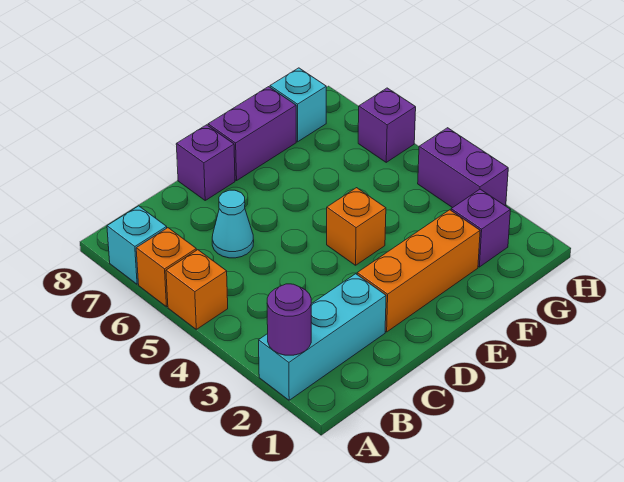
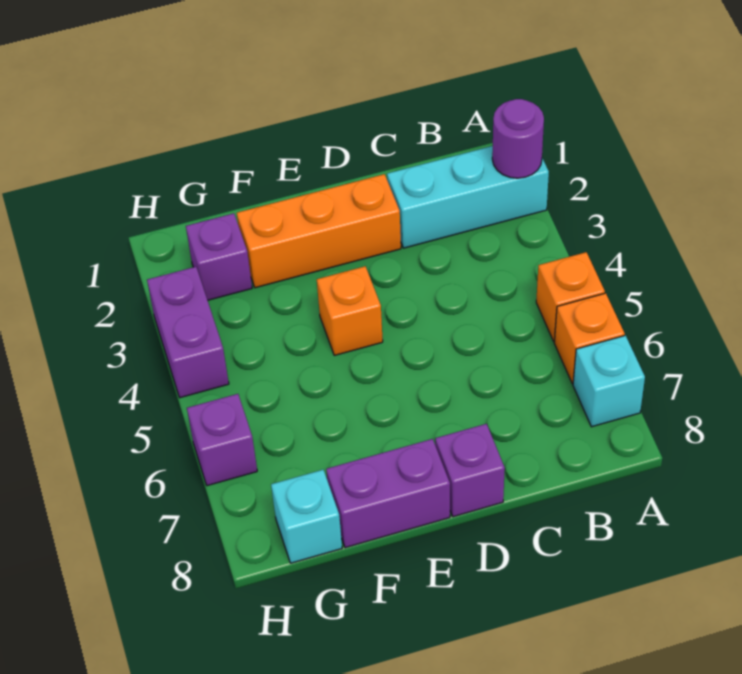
cyan 1x1 cone [212,190,254,258] -> none

